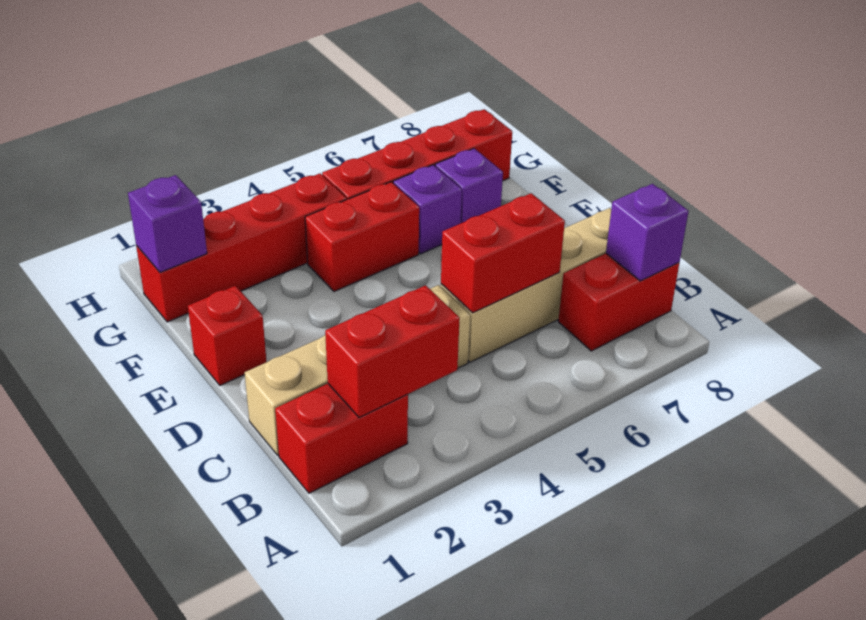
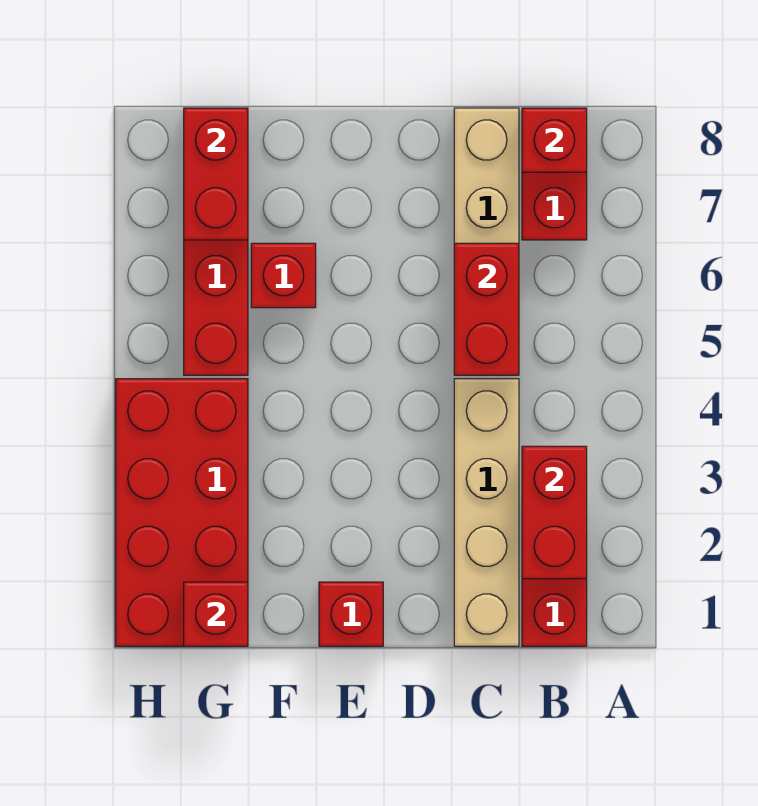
purple 1x1 brick [606,184,689,281] -> red 1x1 brick [522,108,587,172]
red 1x2 brick [305,182,419,292] -> red 1x2 brick moved to [184,108,248,240]
purple 1x1 brick [393,165,462,254] -> red 1x1 brick [251,243,316,308]
purple 1x1 brick [435,148,503,223] -> none
red 1x4 brick [136,174,347,322] -> red 2x4 brick [116,379,248,646]
purple 1x1 brick [128,175,207,272] -> red 1x1 brick [184,582,248,646]

